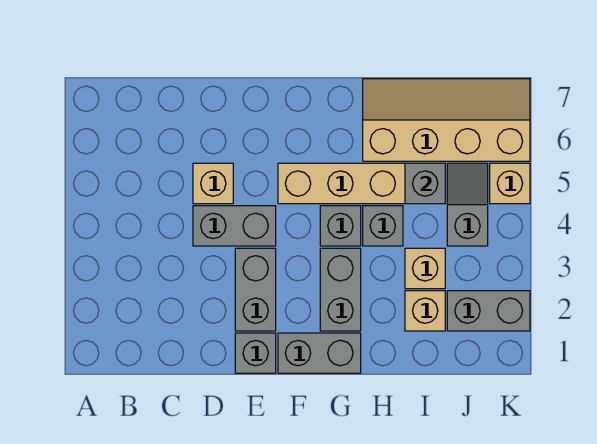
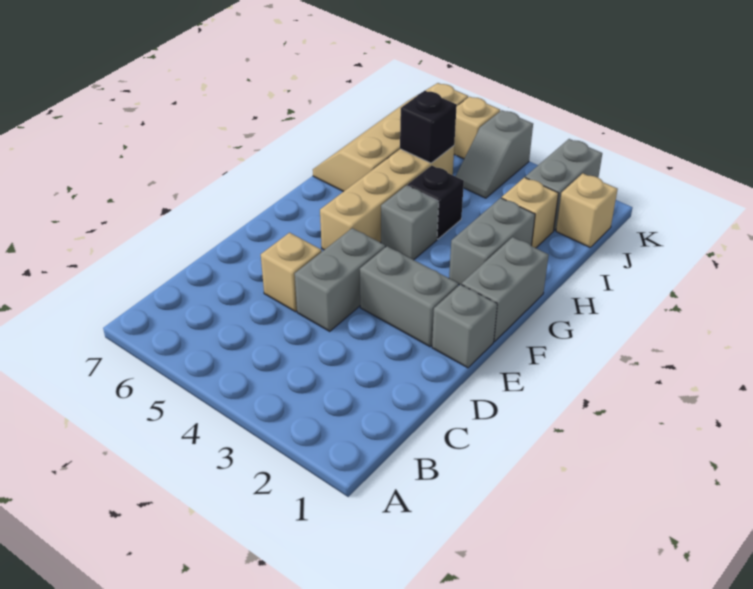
grey 1x2 brick [320,248,361,331] -> grey 1x2 brick turned to [449,198,535,285]
grey 1x1 brick [363,206,403,246] -> black 1x1 brick [407,166,464,239]
tan 1x1 brick [405,248,445,289] -> tan 1x1 brick moved to [556,173,618,247]
grey 1x1 brick [405,163,445,204] -> black 1x1 brick [400,91,457,163]
grey 1x2 slope [447,163,488,246] -> grey 1x2 slope turned to [456,110,533,198]

